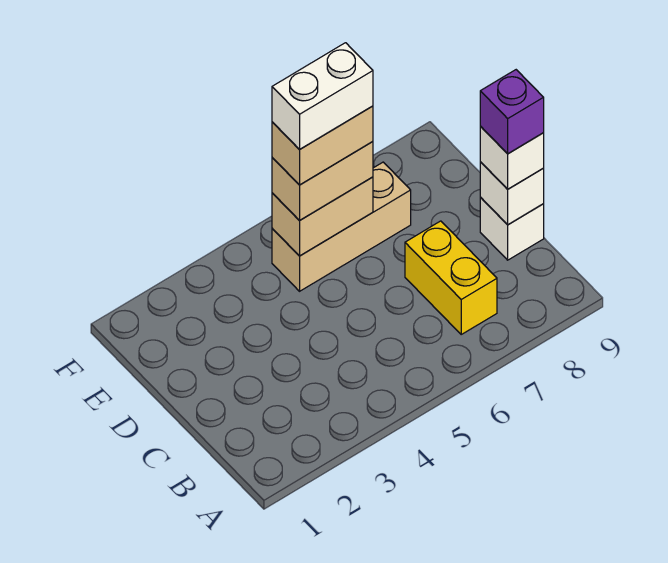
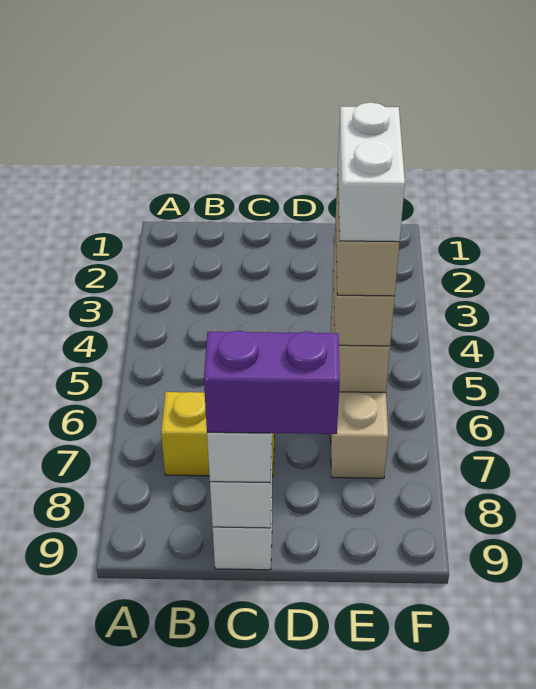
purple 1x1 brick [480,70,544,154] -> purple 1x2 brick [204,331,340,434]

